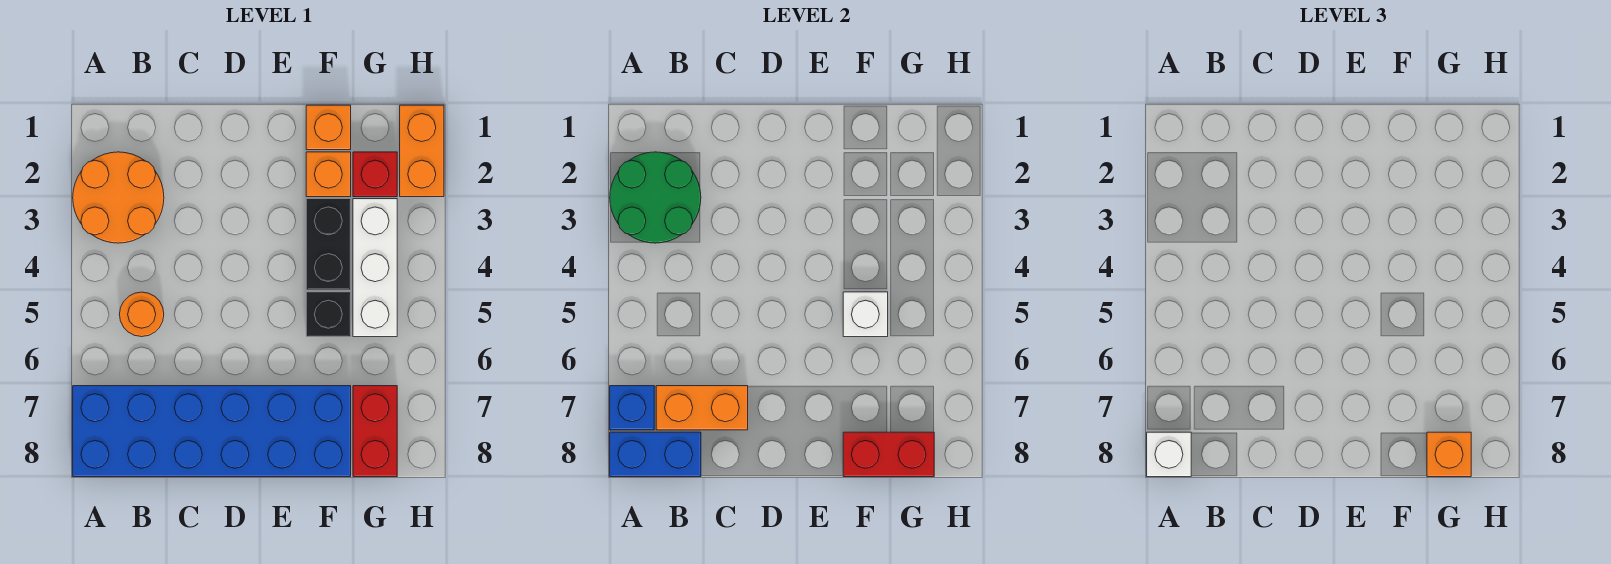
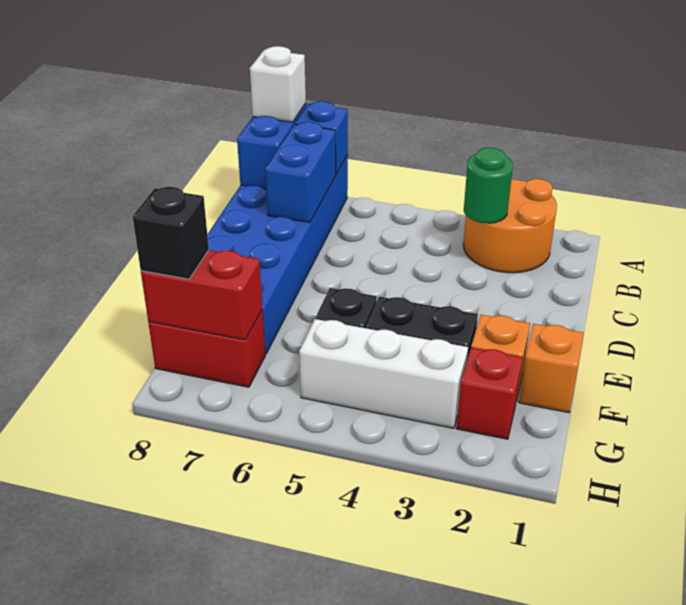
green 2x2 round brick [610,152,701,243] -> green 1x1 round brick [464,148,513,223]
orange 1x1 round brick [119,292,164,337] -> none
orange 1x2 brick [656,386,748,430] -> blue 1x2 brick [265,122,336,223]
white 1x1 brick [843,292,888,337] -> none
red 1x2 brick [843,432,934,477] -> red 1x2 brick turned to [141,250,263,340]
orange 1x1 brick [1427,432,1471,477] -> black 1x1 brick [133,187,209,279]
orange 1x2 brick [400,105,444,197] -> none

